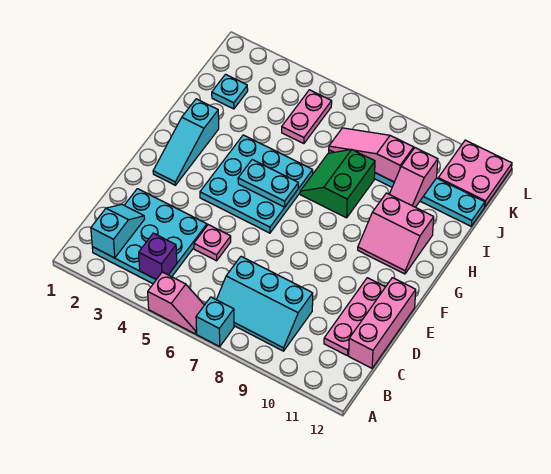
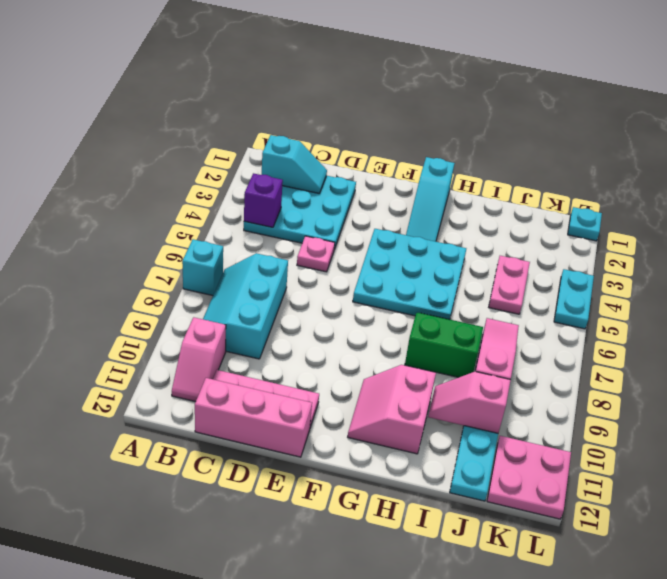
pink 1x2 slope [148,272,204,334] -> pink 1x2 slope moved to [172,317,226,402]
cyan 1x3 slope [153,99,219,185] -> cyan 1x3 slope turned to [406,157,455,242]
cyan 1x2 plate [238,160,298,207] -> cyan 1x2 plate moved to [554,269,594,329]
cyan 1x1 plate [212,74,248,109] -> cyan 1x1 plate moved to [568,207,602,241]
pink 1x2 plate [282,90,332,144] -> pink 1x2 plate turned to [489,256,530,314]

